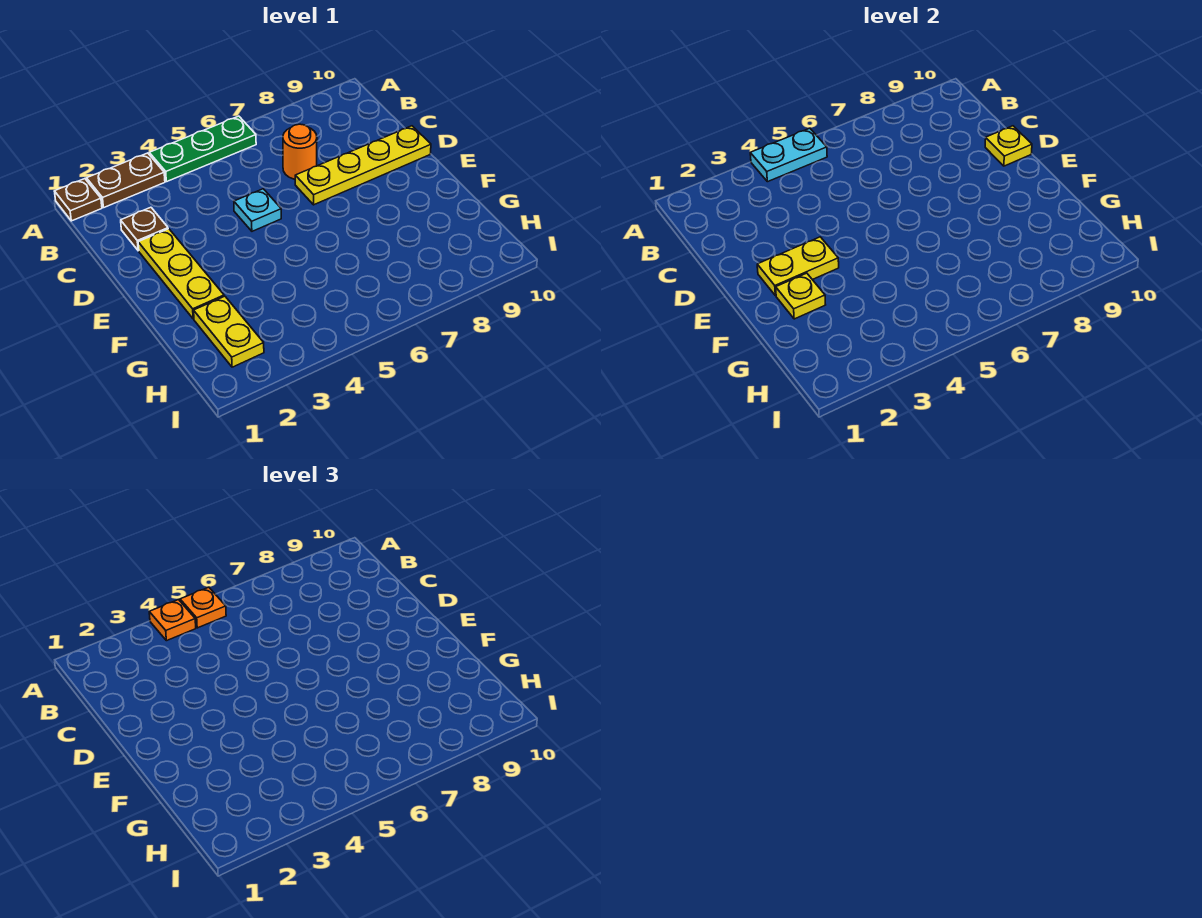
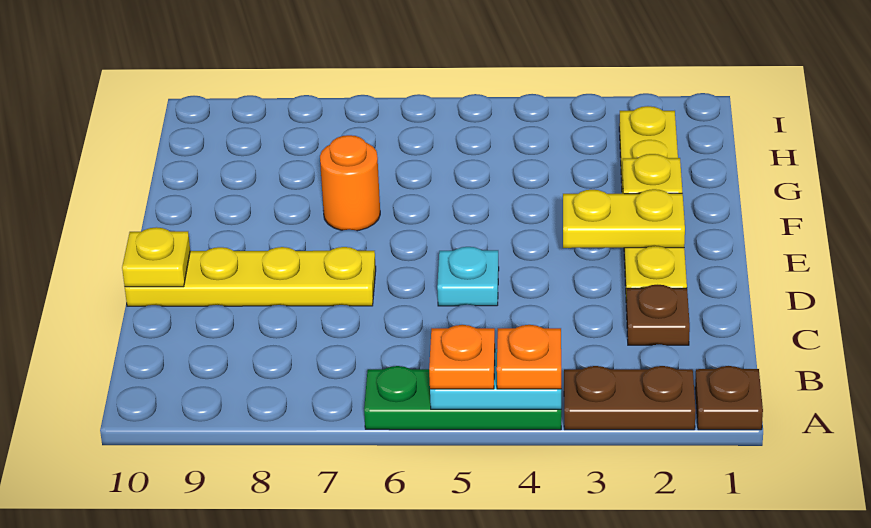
orange 1x1 round brick [283,124,317,179] -> orange 1x1 round brick moved to [320,135,380,231]

